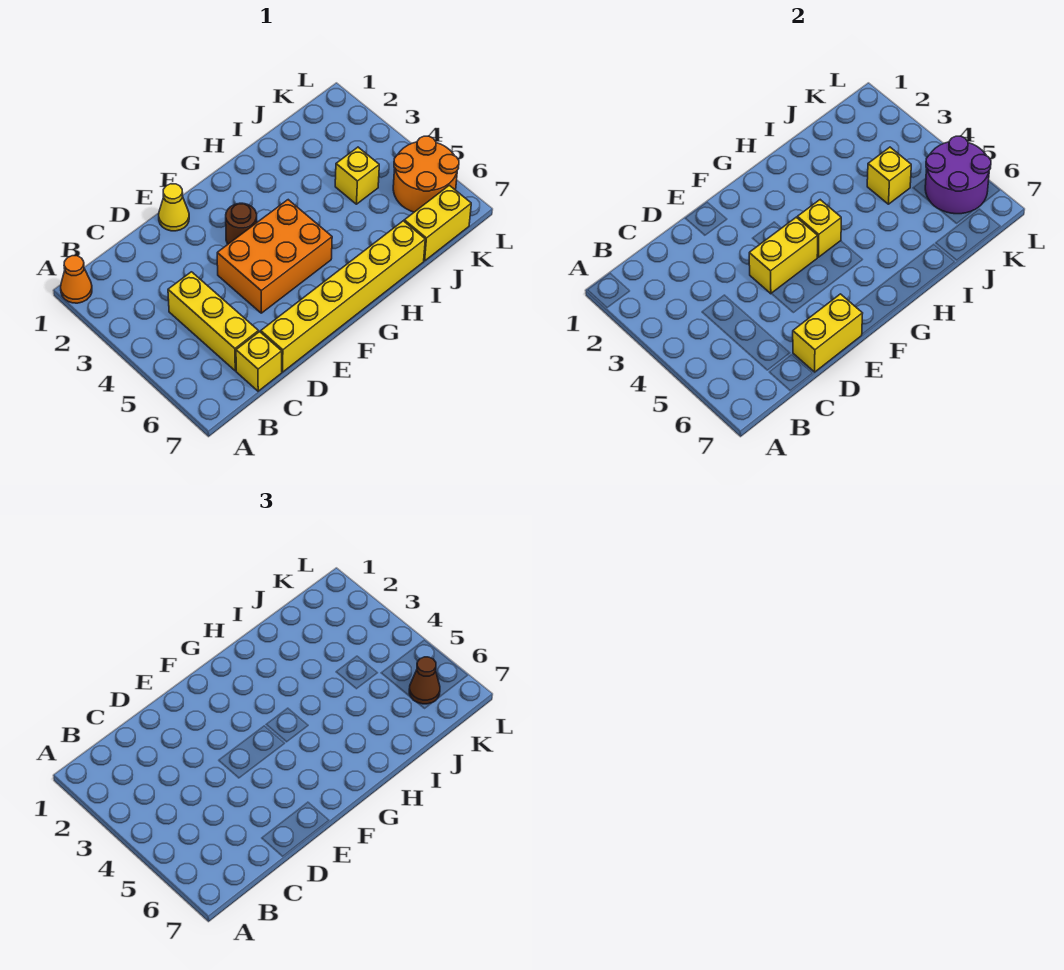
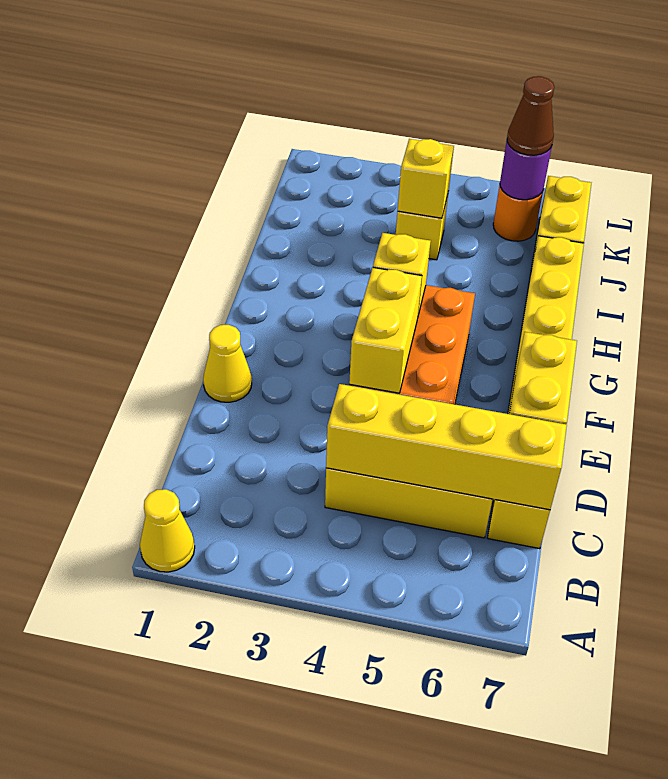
orange 1x1 cone [61,256,92,303] -> yellow 1x1 cone [140,489,195,572]
none -> yellow 1x4 brick [326,384,567,510]
brown 1x1 round brick [226,203,257,244] -> none
orange 2x2 round brick [393,136,459,212] -> orange 1x1 round brick [493,185,543,241]
purple 2x2 round brick [925,136,991,214] -> purple 1x1 round brick [500,141,552,200]

